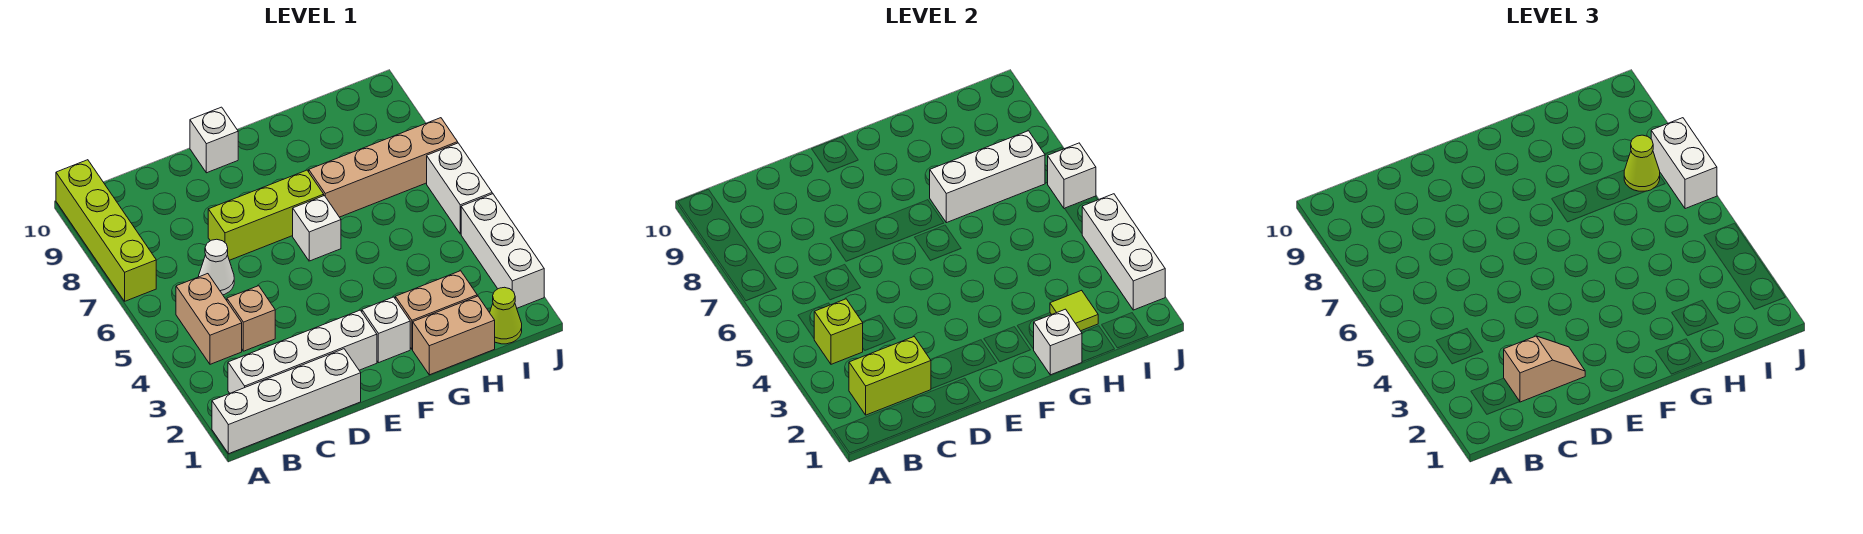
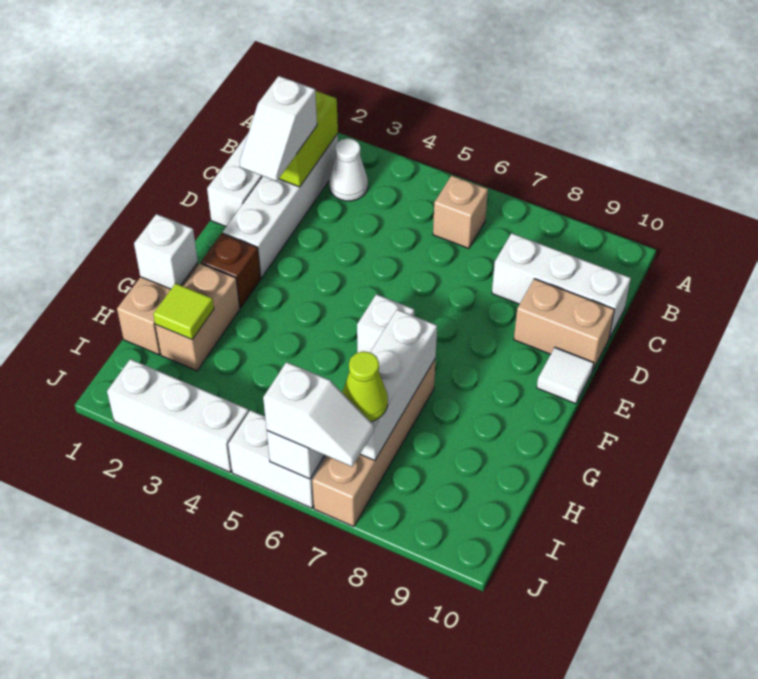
lime 1x4 brick [56,160,156,301] -> none
tan 1x2 brick [176,274,242,364] -> tan 1x2 brick moved to [514,279,614,371]
lime 1x1 brick [814,299,863,364] -> none
tan 1x2 slope [1504,336,1585,402] -> white 1x2 slope [240,76,317,181]
tan 1x1 brick [227,286,275,351] -> tan 1x1 brick moved to [433,176,488,248]
white 1x1 cone [199,239,234,295] -> white 1x1 cone moved to [329,138,368,201]
lime 1x3 brick [208,170,324,260] -> none
white 1x1 brick [190,107,238,173] -> white 1x1 tile [537,348,594,404]
white 1x1 brick [362,297,410,363] -> brown 1x1 brick [201,233,261,308]
lime 1x1 cone [490,287,522,344] -> none
white 1x3 brick [1082,194,1165,310] -> white 1x3 brick moved to [492,233,631,338]
white 1x2 brick [1651,118,1717,209] -> white 1x2 slope [263,362,374,467]

